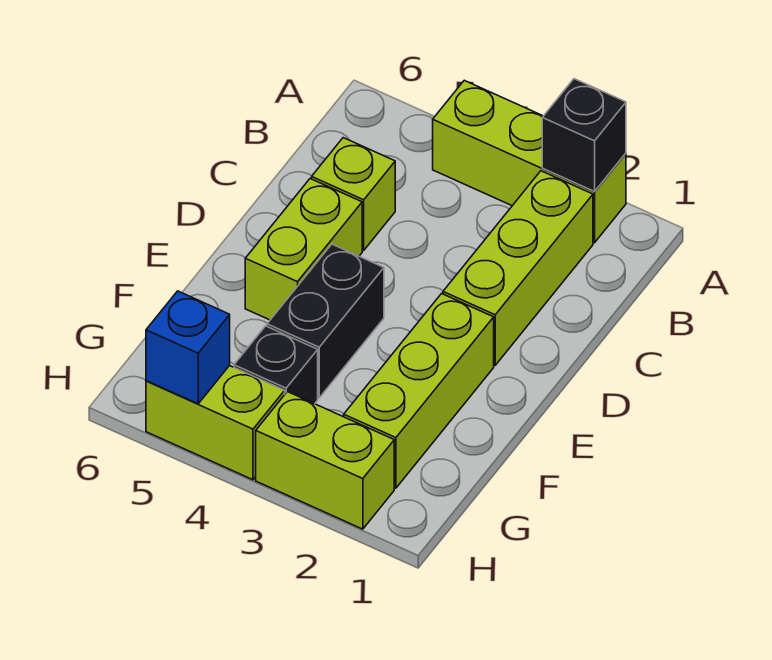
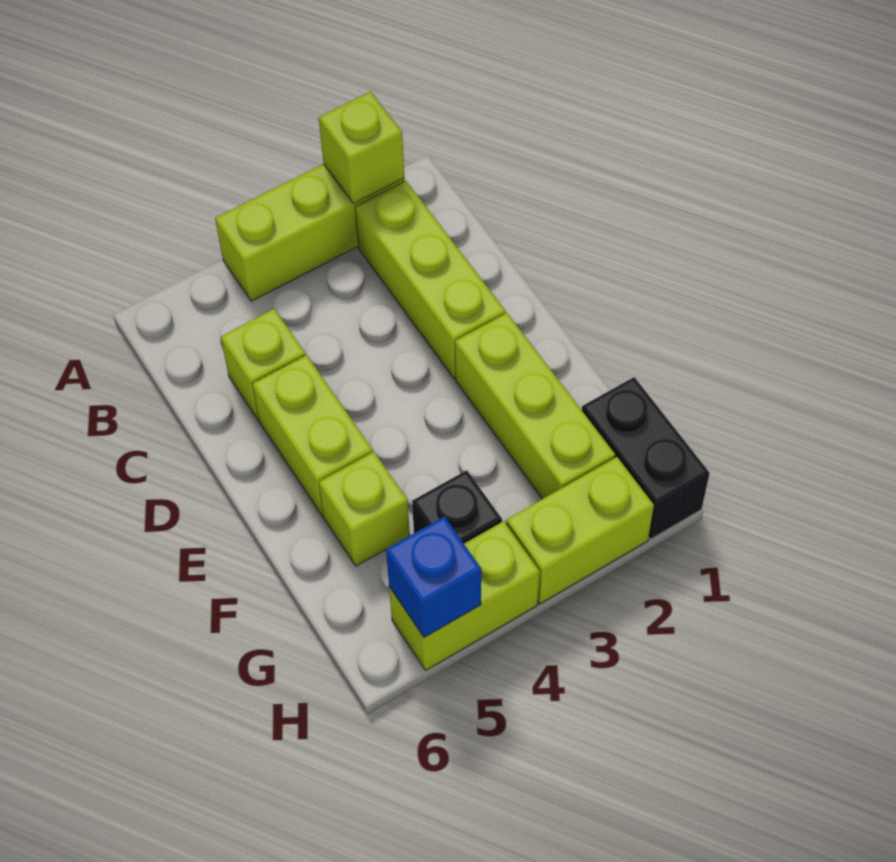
black 1x1 brick [542,79,626,191] -> lime 1x1 brick [319,92,404,204]
black 1x2 brick [267,244,384,398] -> black 1x2 brick moved to [582,377,710,539]
none -> lime 1x1 brick [319,452,410,566]

